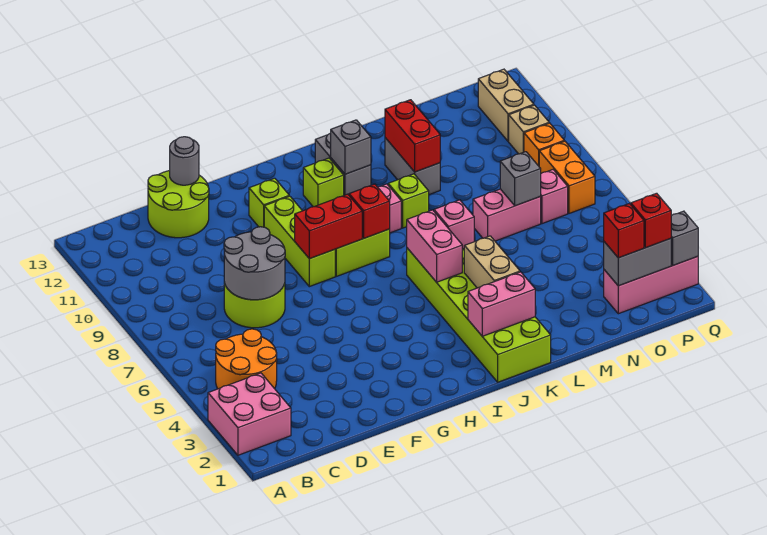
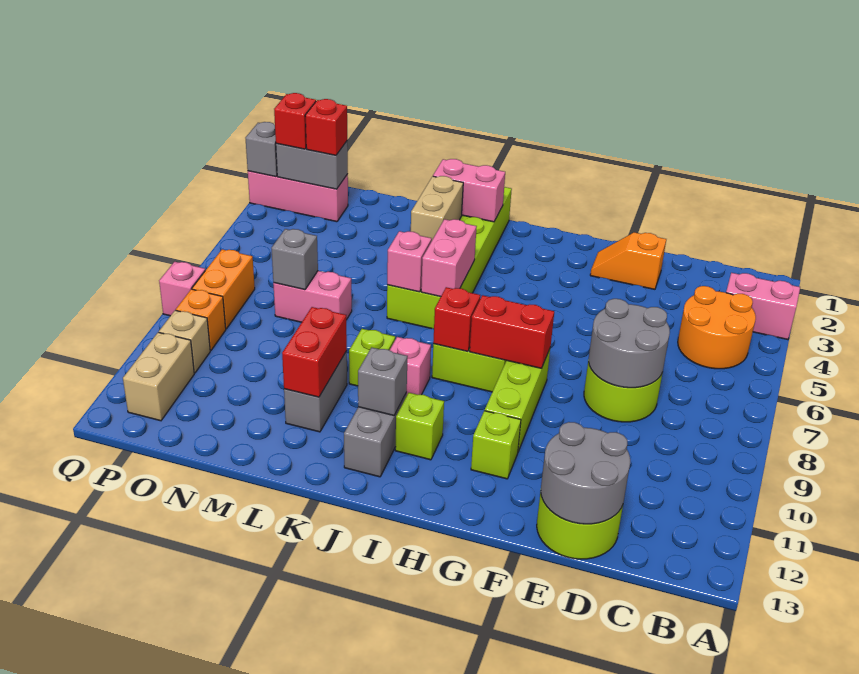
pink 2x2 brick [208,373,291,455] -> pink 1x2 brick [726,273,800,340]
none -> orange 1x2 slope [590,232,666,289]
grey 1x1 round brick [170,137,199,185] -> grey 2x2 round brick [541,422,630,524]
pink 1x1 brick [540,170,568,224] -> pink 1x1 brick moved to [159,262,205,316]

